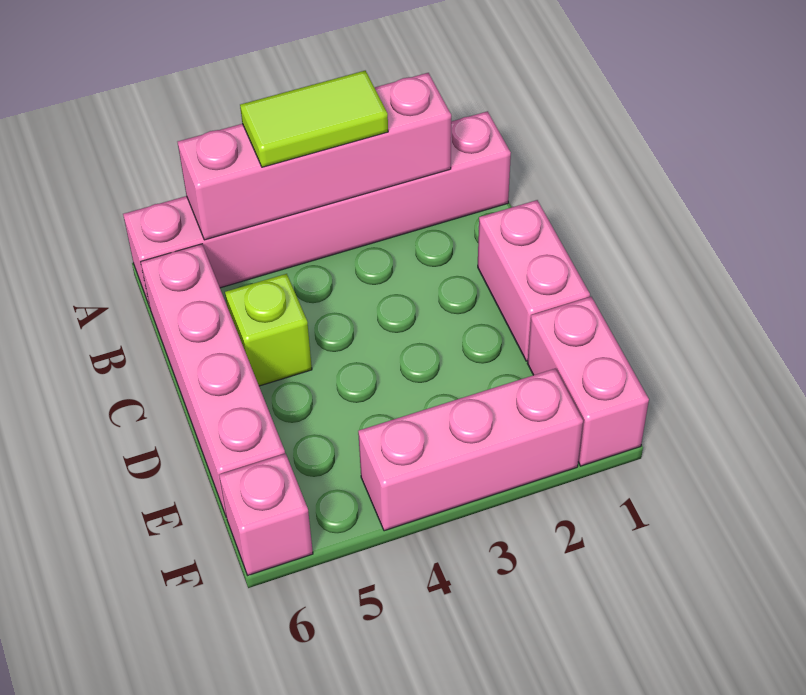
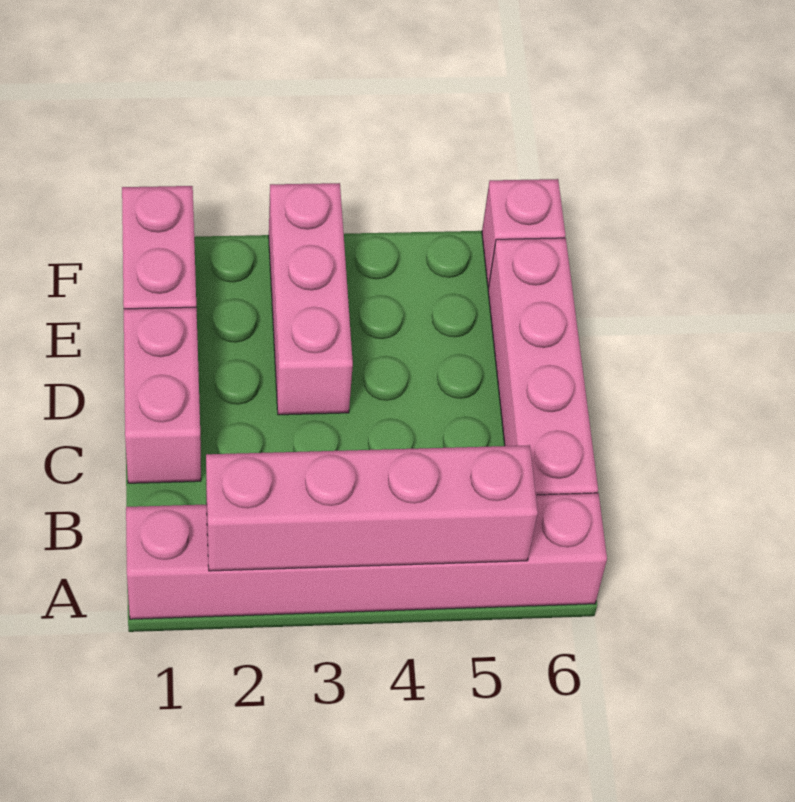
lime 1x2 tile [240,71,388,167] -> none
lime 1x1 brick [225,274,312,386] -> none
pink 1x3 brick [358,369,583,531] -> pink 1x3 brick turned to [269,183,353,415]

